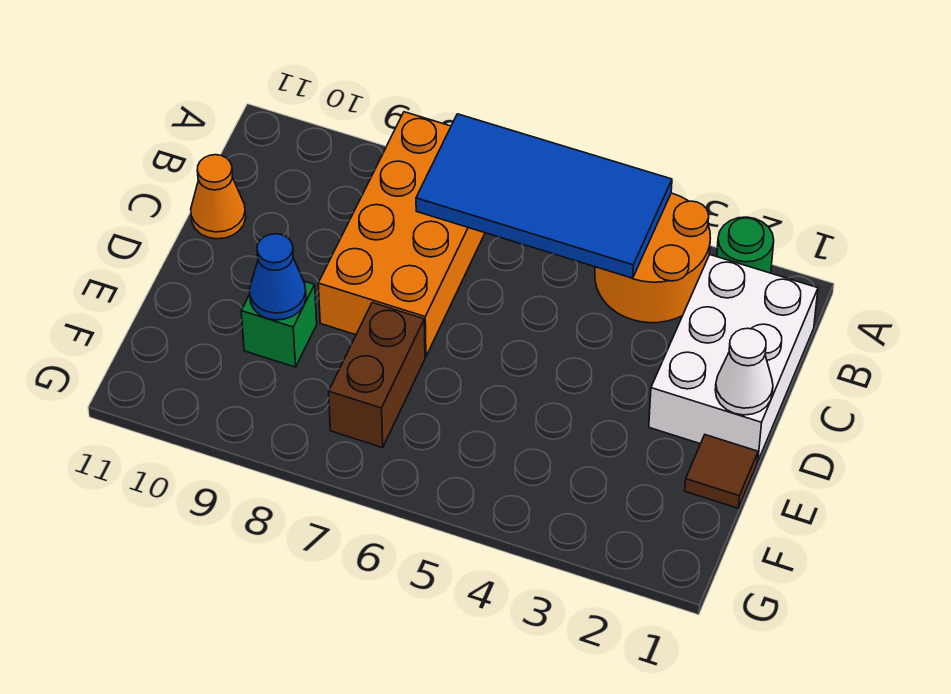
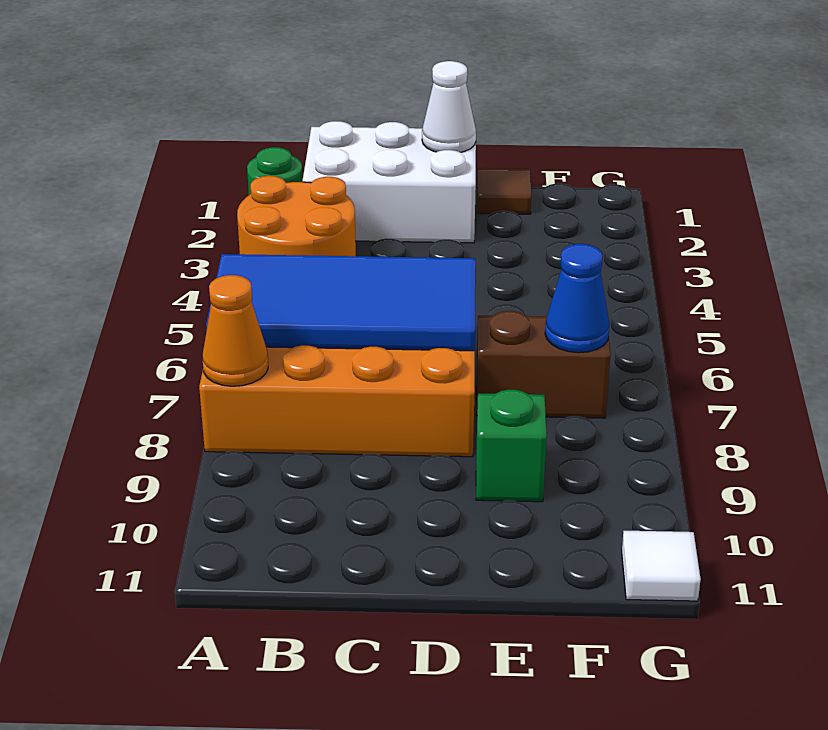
blue 2x4 tile [416,114,672,278] -> blue 2x4 tile turned to [206,254,476,351]
orange 1x1 cone [191,155,246,239] -> orange 1x1 cone moved to [202,275,268,386]
blue 1x1 cone [250,234,306,320] -> blue 1x1 cone moved to [545,244,610,353]
none -> white 1x1 tile [622,531,701,601]

